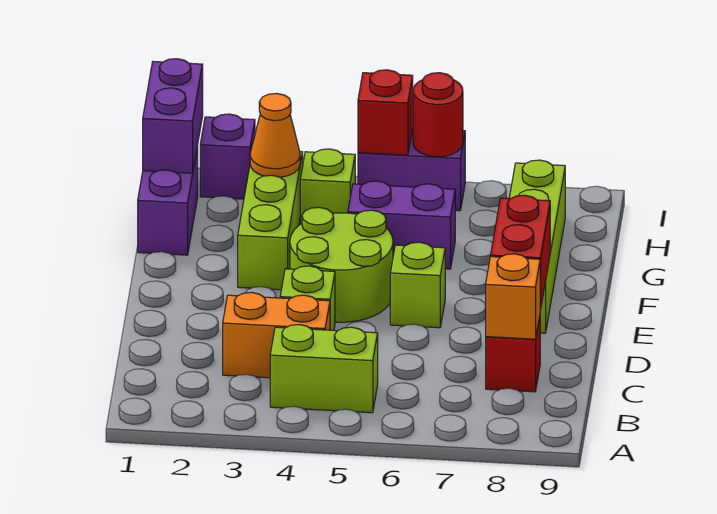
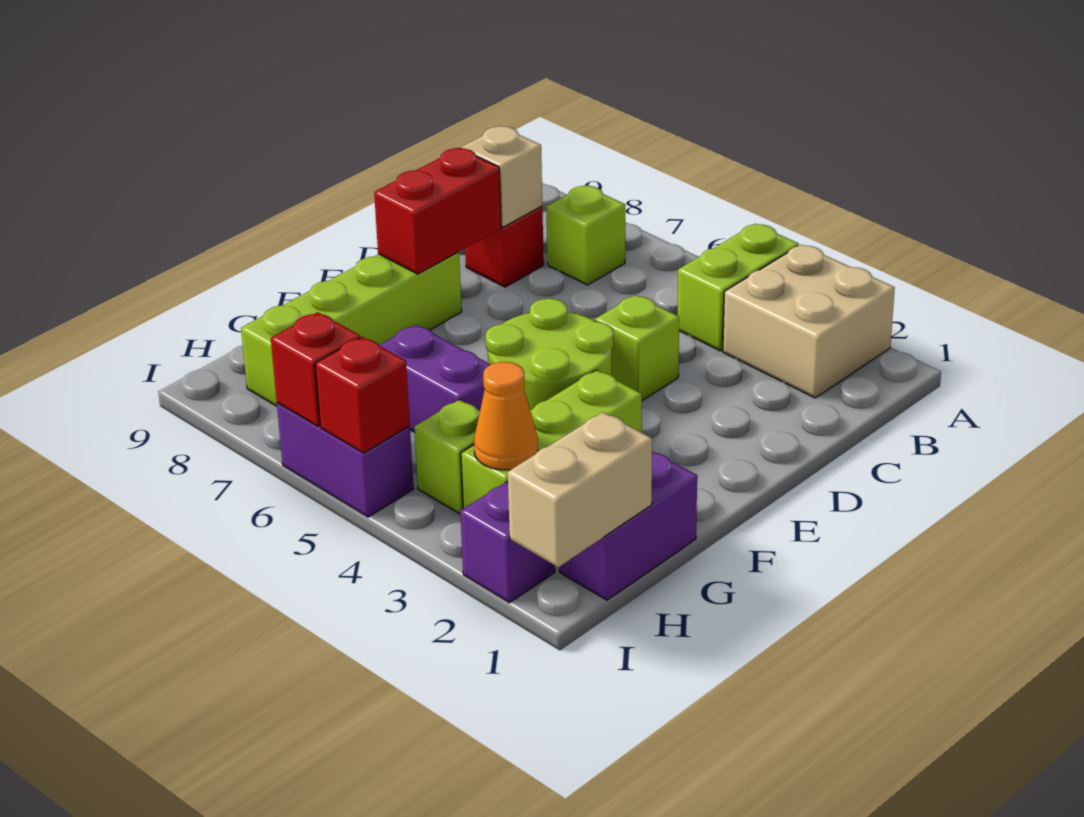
none -> tan 2x2 brick [723,245,895,398]
lime 1x2 brick [270,325,378,413] -> lime 1x2 brick turned to [678,224,799,351]
orange 1x2 brick [223,292,330,378] -> none
orange 1x1 brick [486,254,540,339] -> tan 1x1 brick [461,126,542,227]
lime 1x1 brick [390,242,445,328] -> lime 1x1 brick moved to [546,186,625,285]
purple 1x2 brick [143,59,203,173] -> tan 1x2 brick [508,412,652,567]
red 1x1 round brick [413,73,463,157] -> red 1x1 brick [271,312,360,427]

